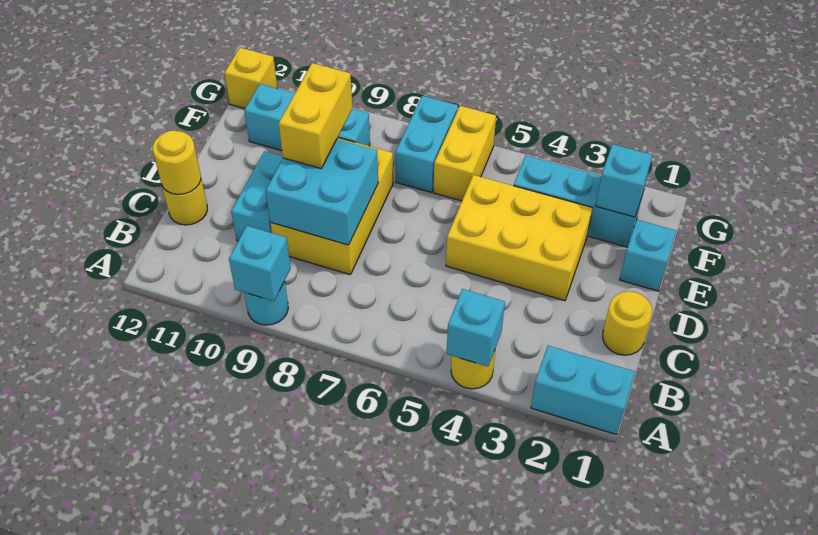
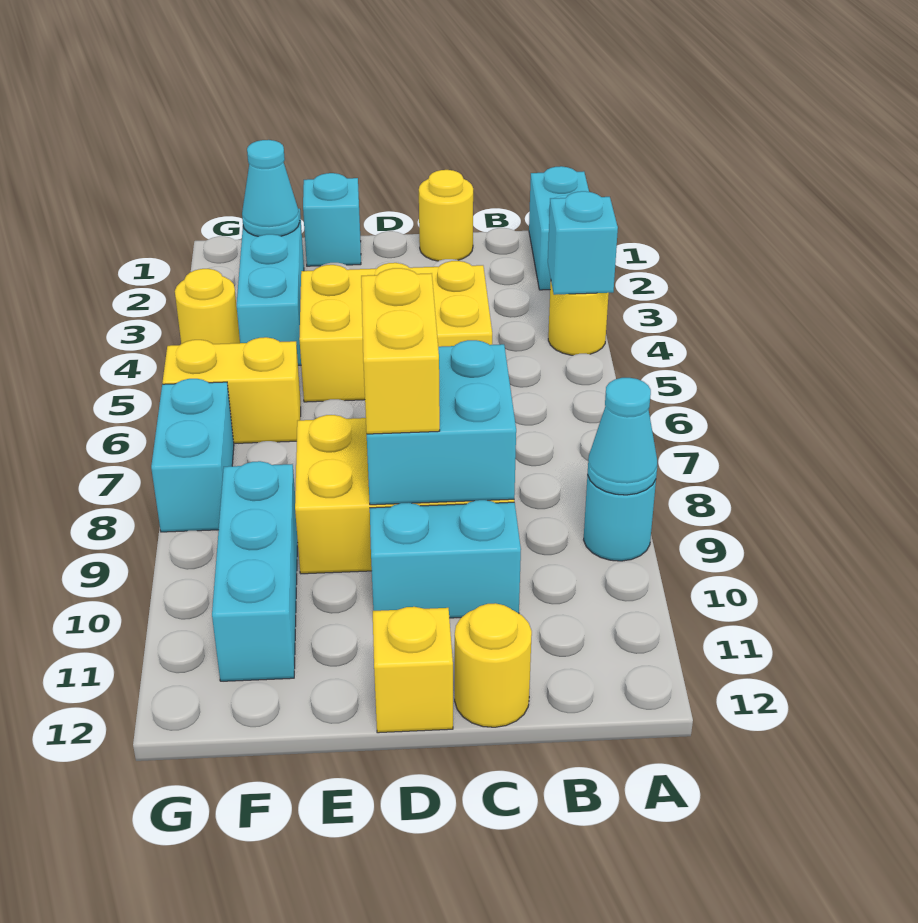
cyan 1x1 brick [229,226,291,301] -> cyan 1x1 cone [587,378,657,495]
yellow 1x1 round brick [153,131,201,195] -> yellow 1x1 round brick moved to [175,269,240,344]
yellow 2x3 brick [446,175,593,301] -> yellow 2x3 brick turned to [299,261,492,402]
yellow 1x2 brick [279,63,352,168] -> yellow 1x2 brick turned to [361,268,440,434]
cyan 1x1 brick [596,144,652,217] -> cyan 1x1 cone [242,140,300,236]
cyan 1x2 brick [395,96,458,192] -> cyan 1x2 brick turned to [151,379,234,532]
yellow 1x1 brick [224,48,277,109] -> yellow 1x1 brick moved to [373,607,453,733]

